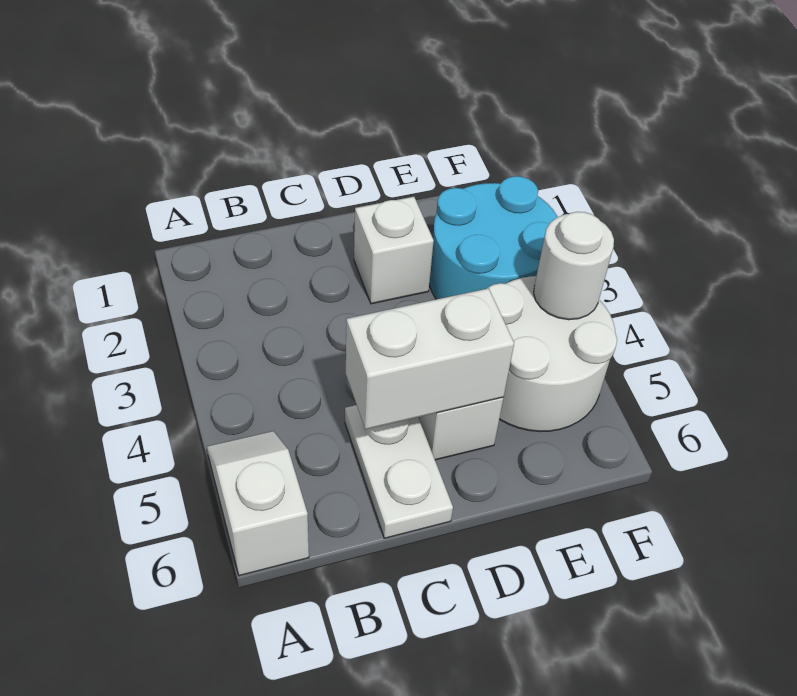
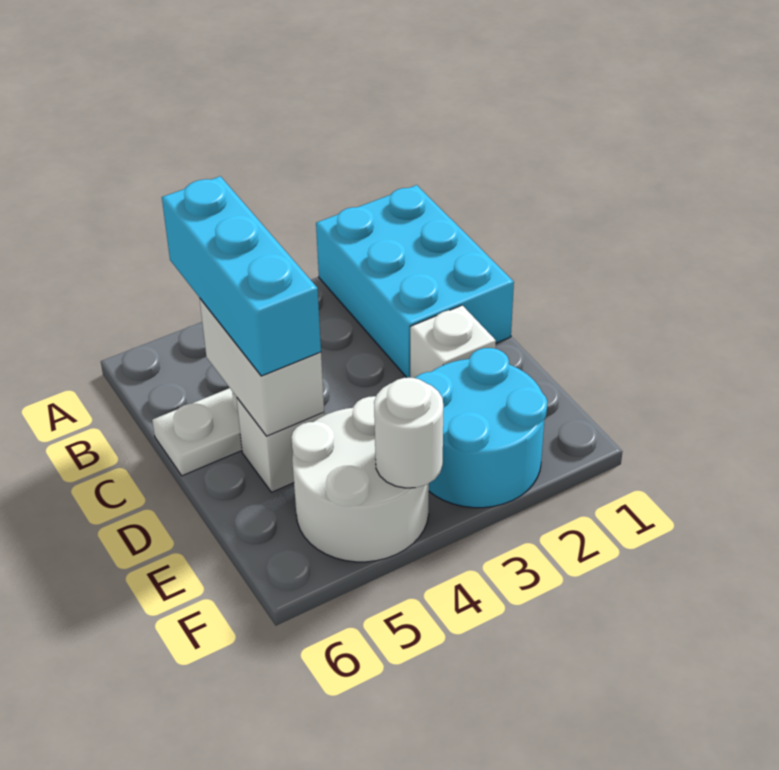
none -> cyan 2x3 brick [316,185,514,378]
white 1x2 slope [207,431,309,576] -> none
none -> cyan 1x3 brick [162,176,321,376]

